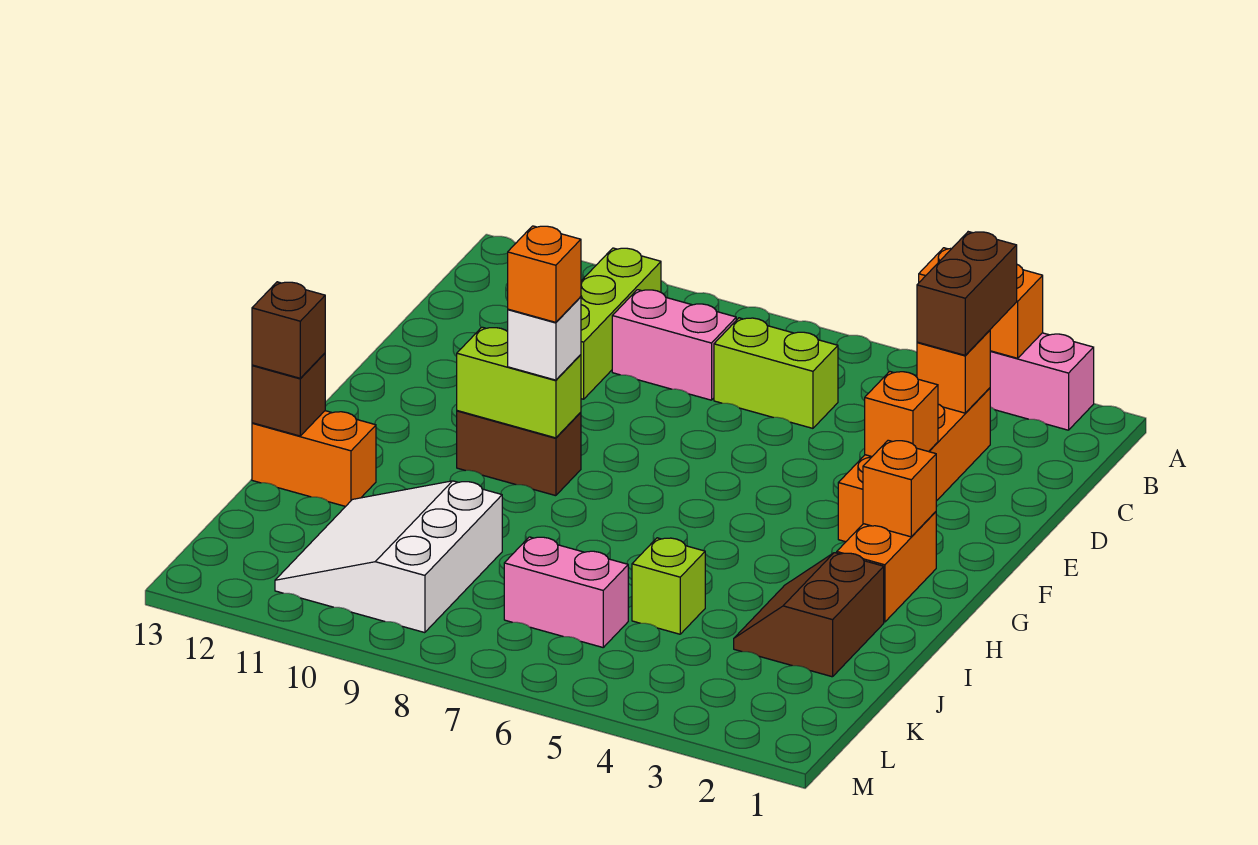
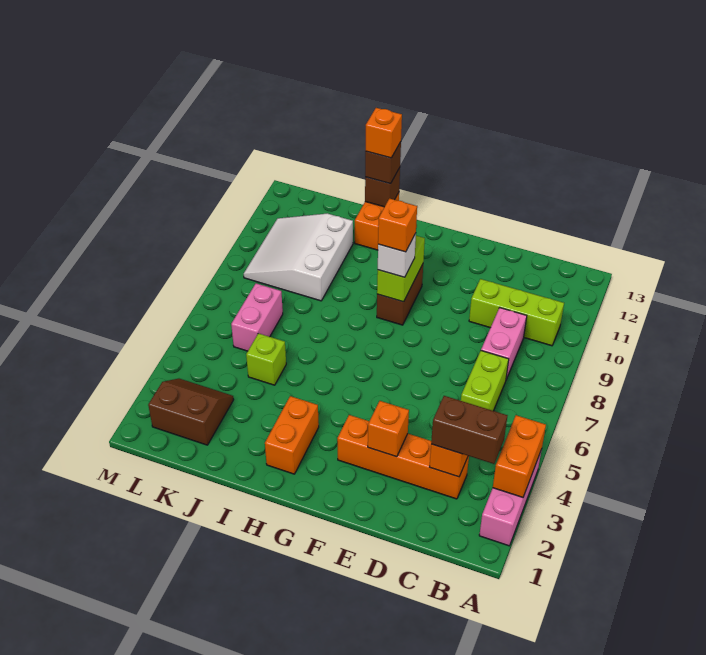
orange 1x2 brick [837,512,936,622] -> orange 1x2 brick turned to [265,396,319,474]
orange 1x1 brick [863,440,936,537] -> orange 1x1 brick moved to [366,108,402,158]
brown 2x2 slope [734,553,884,677] -> brown 2x2 slope moved to [148,379,234,445]
white 3x3 slope [275,481,502,633] -> white 3x3 slope turned to [244,213,353,301]

